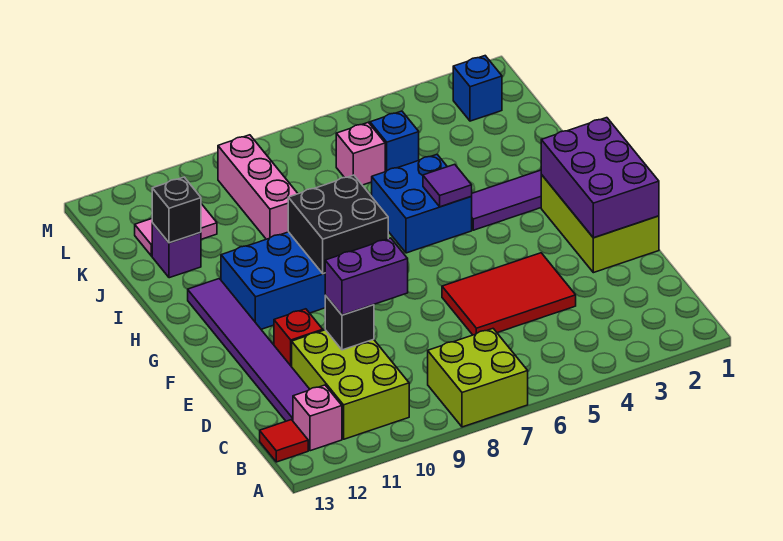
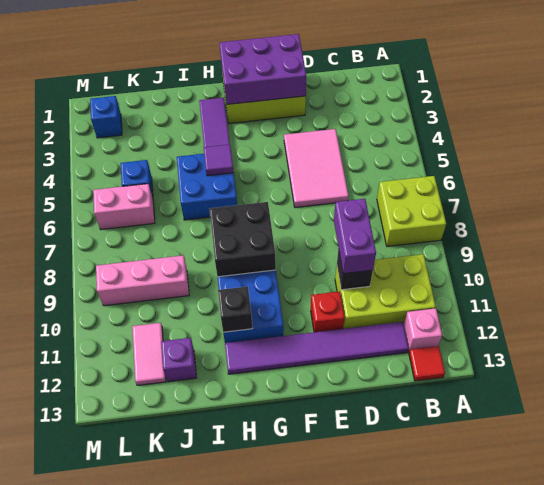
red 2x3 tile [442,253,576,335] -> pink 2x3 tile [284,129,349,207]
black 1x1 brick [152,177,201,243] -> black 1x1 brick moved to [218,286,253,332]
pink 1x1 brick [336,122,385,185] -> pink 1x2 brick [93,184,155,230]

